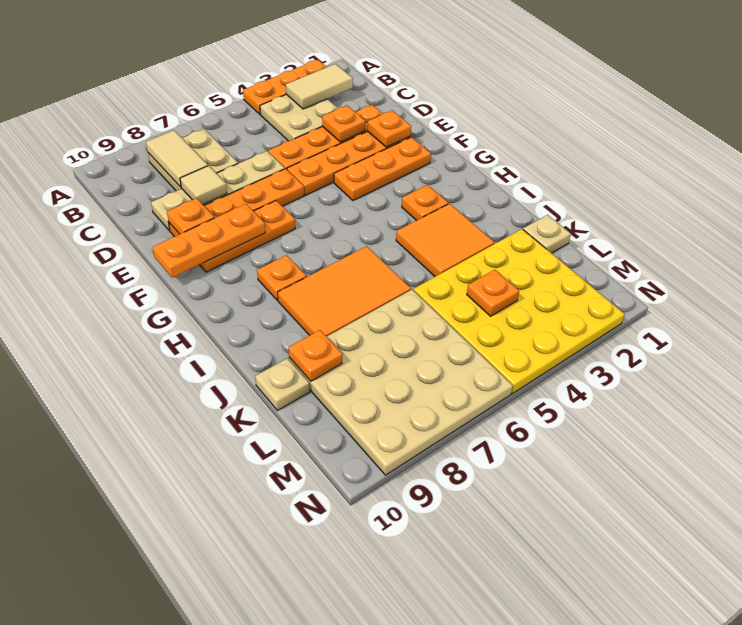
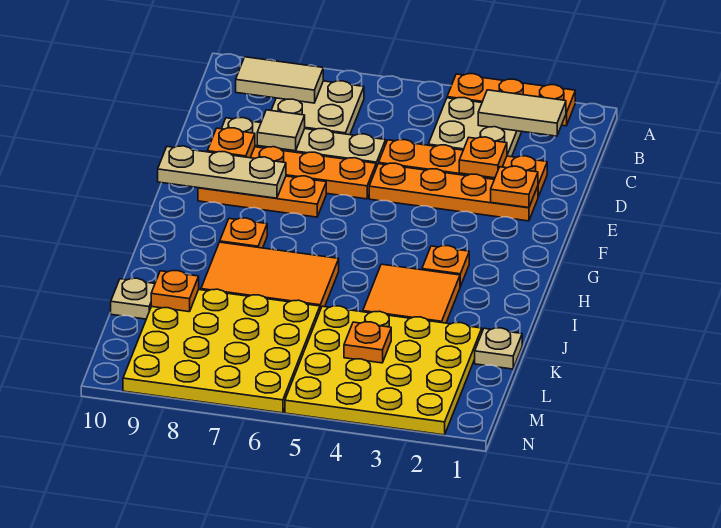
tan 1x2 tile [146,130,208,187] -> tan 1x2 tile turned to [236,57,323,103]
orange 1x3 plate [334,137,431,201] -> none
orange 1x3 plate [153,204,265,278] -> tan 1x3 plate [158,146,286,198]
tan 4x4 plate [289,290,513,475] -> yellow 4x4 plate [123,289,320,413]

